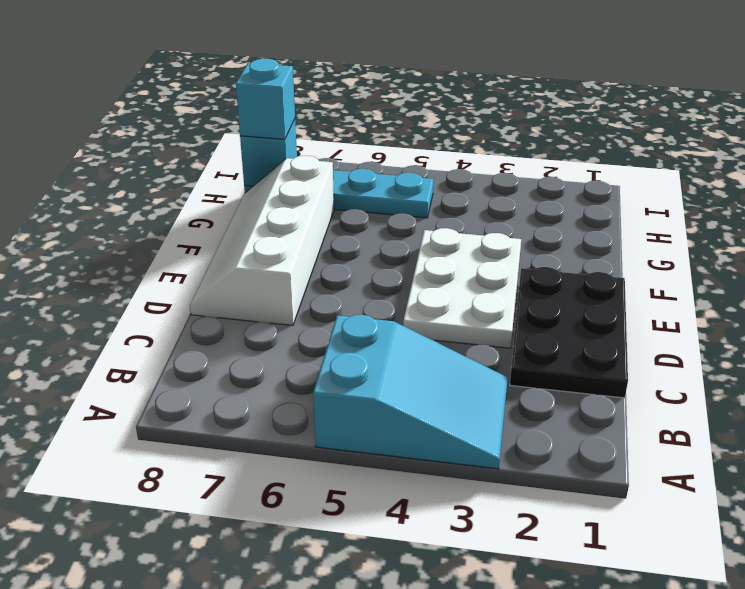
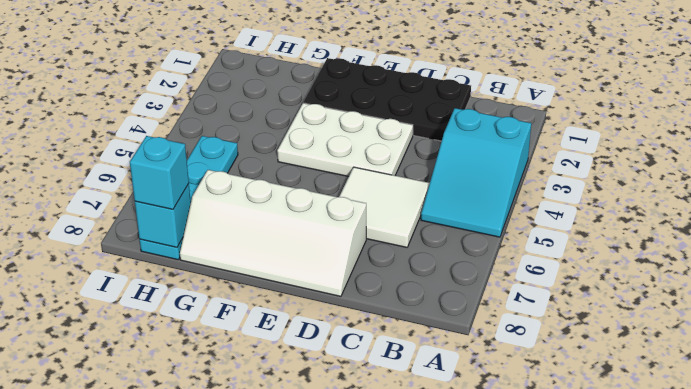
cyan 2x3 slope [313,315,508,469] -> cyan 2x3 slope turned to [421,108,531,237]
black 2x3 plate [510,267,628,398] -> black 2x4 plate [303,58,471,141]
none -> white 2x2 tile [339,167,430,247]

